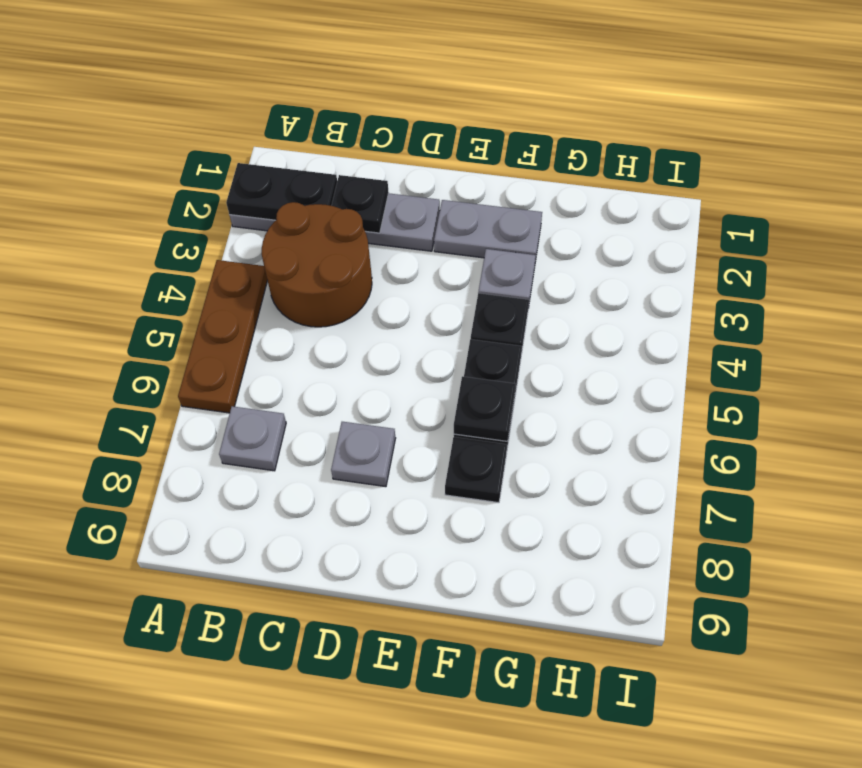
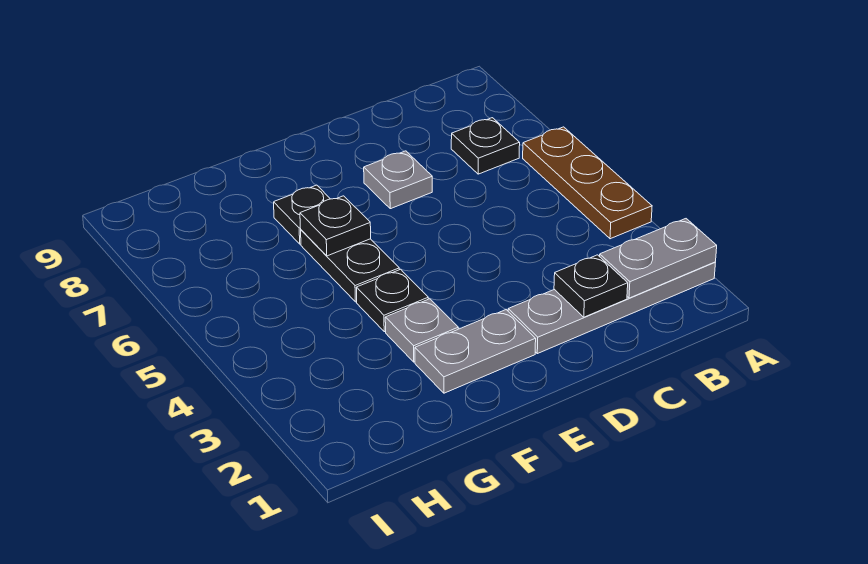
black 1x2 plate [226,163,337,220] -> grey 1x2 plate [600,219,717,298]
brown 2x2 round brick [262,202,372,327] -> none
grey 1x1 plate [219,406,286,471] -> black 1x1 plate [451,118,520,174]

